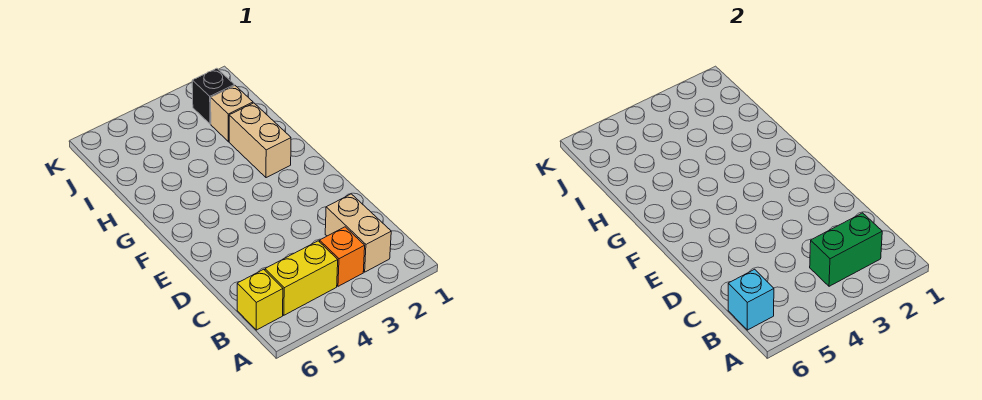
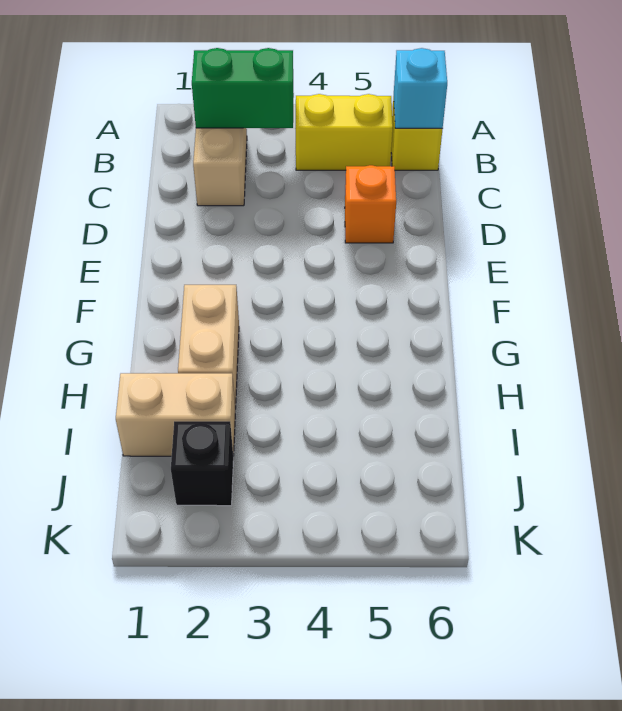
orange 1x1 brick [320,227,365,286] -> orange 1x1 brick moved to [345,165,396,243]
tan 1x1 brick [211,86,253,142] -> tan 1x2 brick [116,373,235,456]

